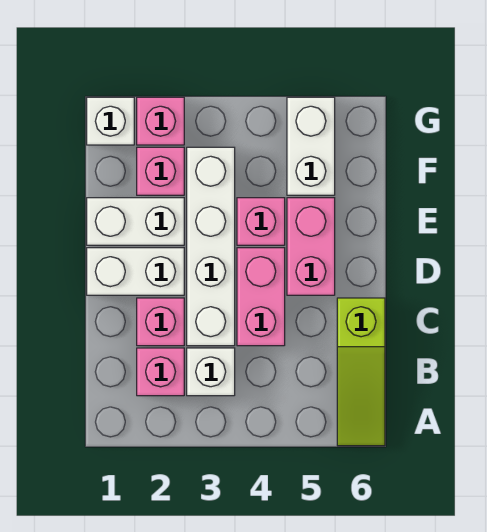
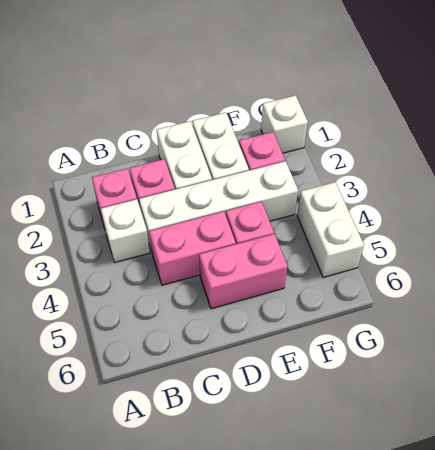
lime 1x3 slope [337,298,385,446] -> none
white 1x2 brick [287,97,335,195] -> white 1x2 brick turned to [297,182,364,277]
pink 1x1 brick [137,97,184,145] -> none

